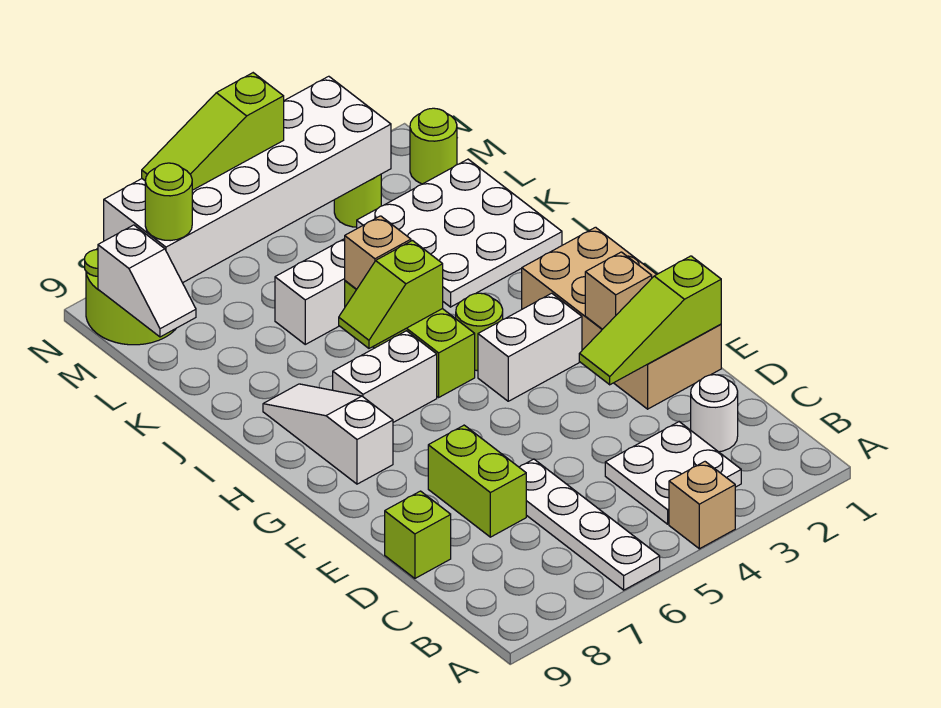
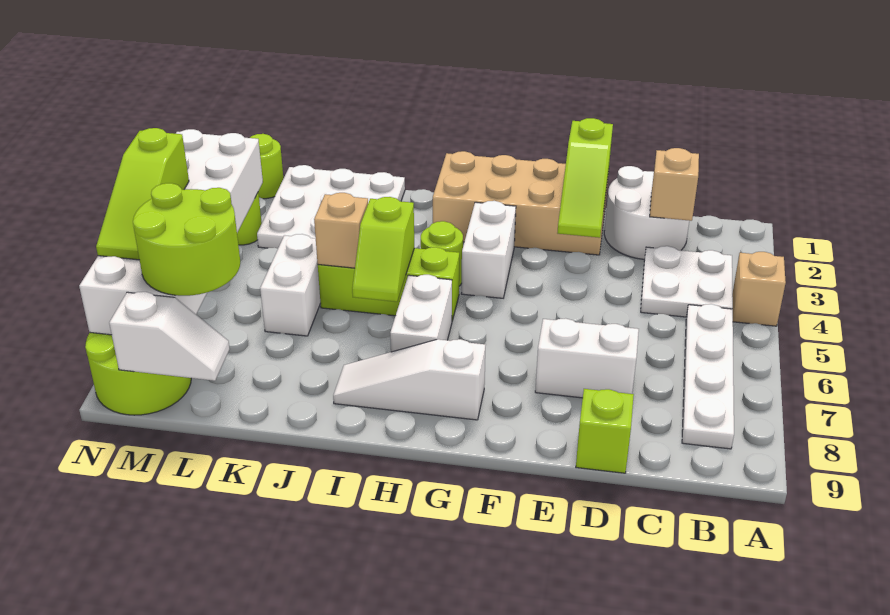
white 1x4 plate [519,459,660,590] -> white 1x4 plate turned to [682,304,734,449]
white 1x1 round brick [691,375,738,452] -> white 2x2 round brick [604,166,689,259]
lime 1x2 brick [428,425,526,537] -> white 1x2 brick [535,318,639,398]
tan 1x1 brick [585,252,652,329] -> tan 1x1 brick moved to [650,148,699,221]
lime 1x1 round brick [145,163,192,241] -> lime 2x2 round brick [133,183,240,296]

